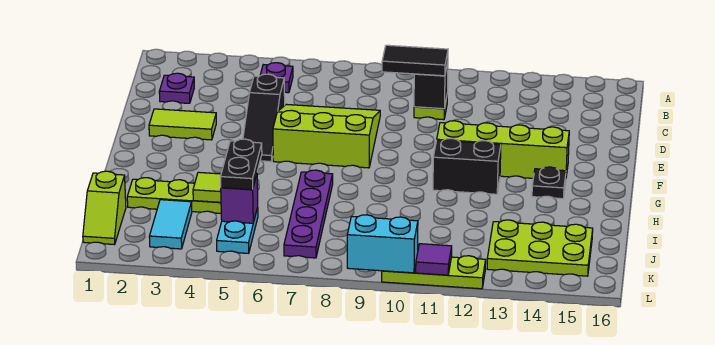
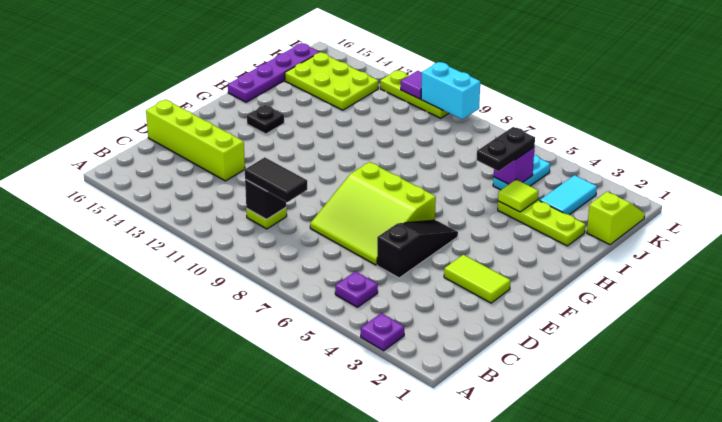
purple 1x1 plate [159,73,194,103] -> purple 1x1 plate moved to [361,313,404,351]
lime 1x4 brick [437,121,569,178] -> lime 1x4 brick moved to [146,99,245,181]
black 1x2 brick [433,138,501,194] -> none
purple 1x4 plate [284,170,333,258] -> purple 1x4 plate moved to [228,43,320,102]

